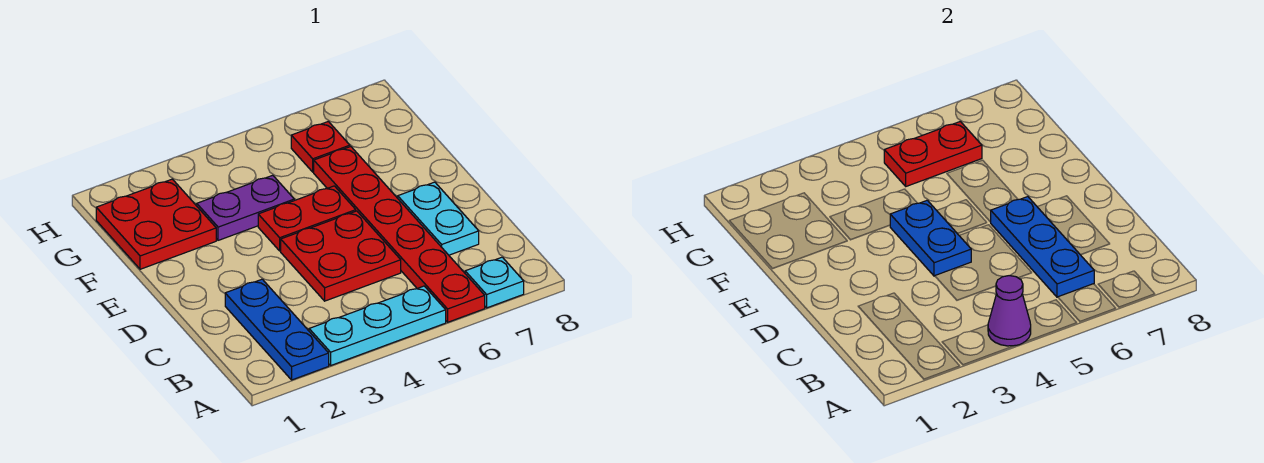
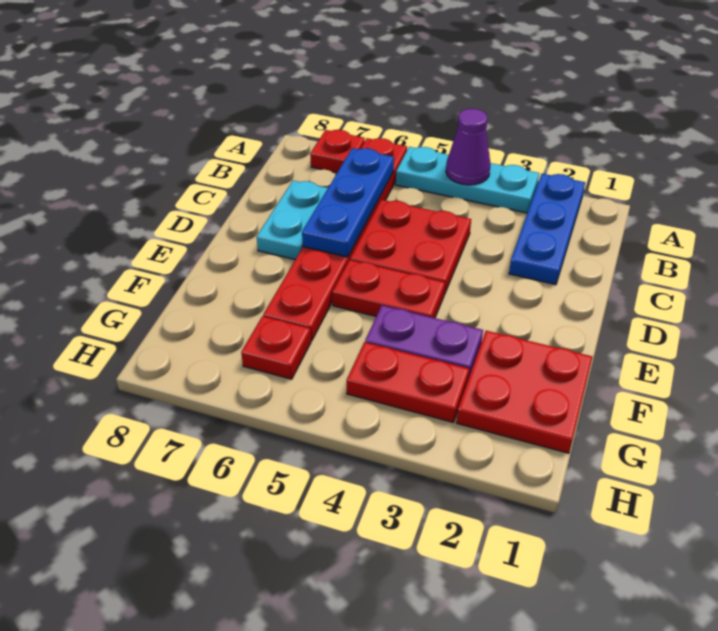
cyan 1x1 plate [465,257,524,308] -> red 1x1 plate [310,130,365,173]
blue 1x2 plate [890,200,971,276] -> none
red 1x2 plate [884,121,982,186] -> red 1x2 plate moved to [347,342,469,422]

